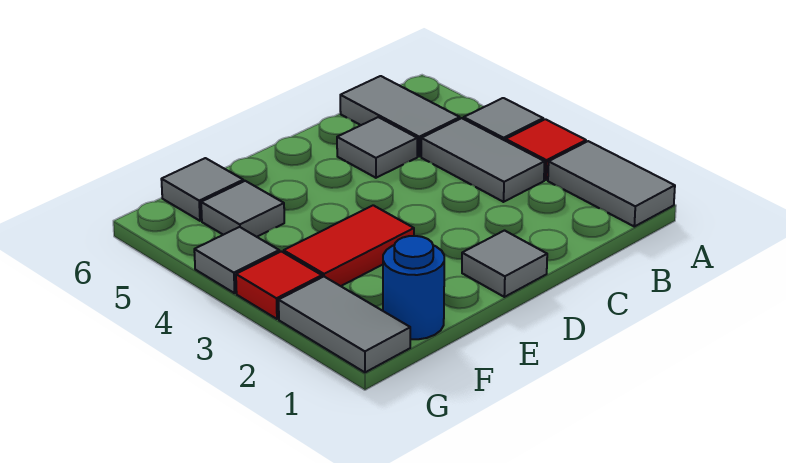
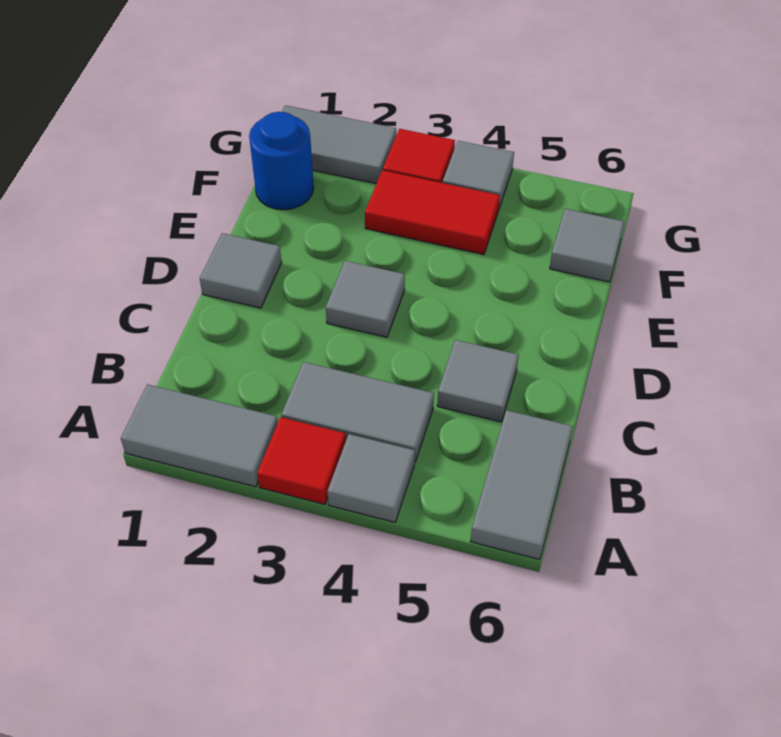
grey 1x2 tile [340,76,460,156] -> grey 1x2 tile turned to [471,410,573,560]
red 1x2 tile [284,205,414,286] -> red 1x2 tile turned to [365,170,500,255]
grey 1x1 tile [201,181,284,237] -> grey 1x1 tile moved to [326,261,405,337]

